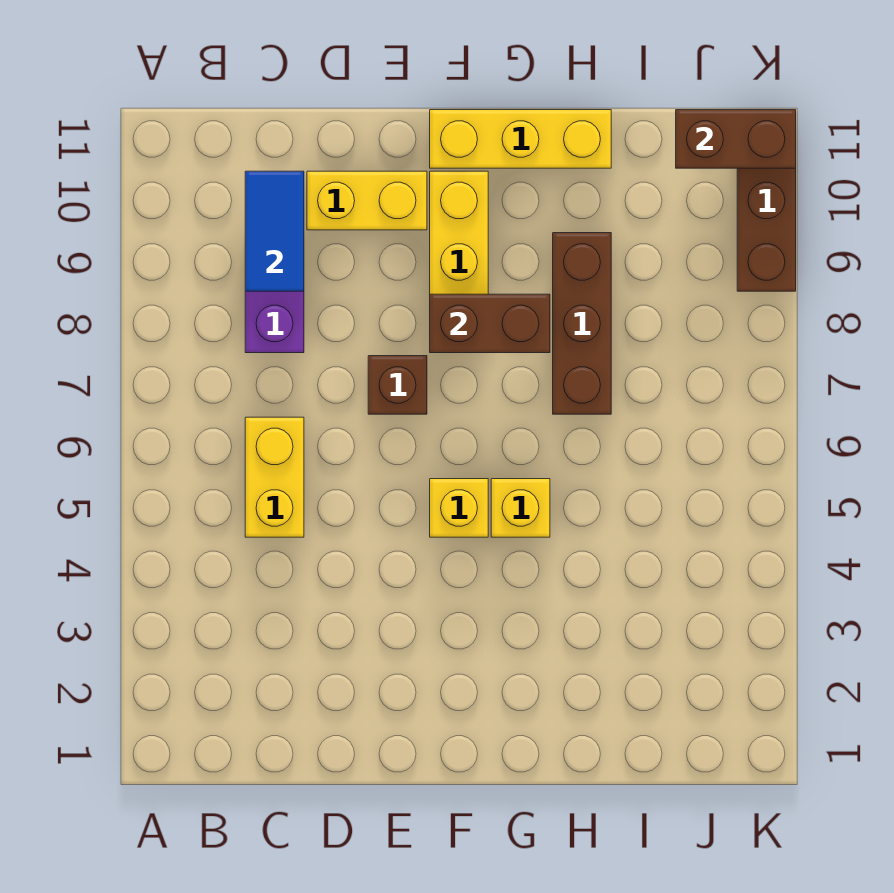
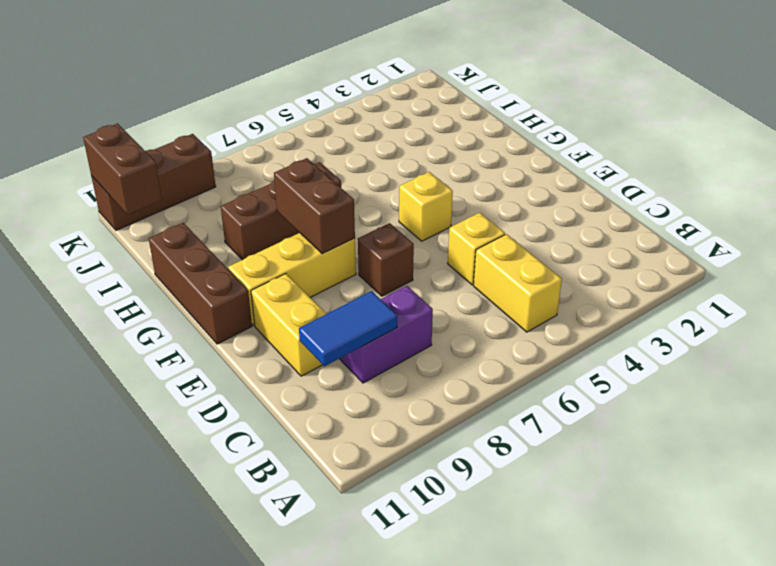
yellow 1x2 brick [245,417,304,537] -> yellow 1x2 brick turned to [474,234,562,332]
yellow 1x3 brick [430,110,611,168] -> brown 1x3 brick [149,223,252,344]
yellow 1x1 brick [491,479,550,537] -> yellow 1x1 brick moved to [448,213,505,285]

